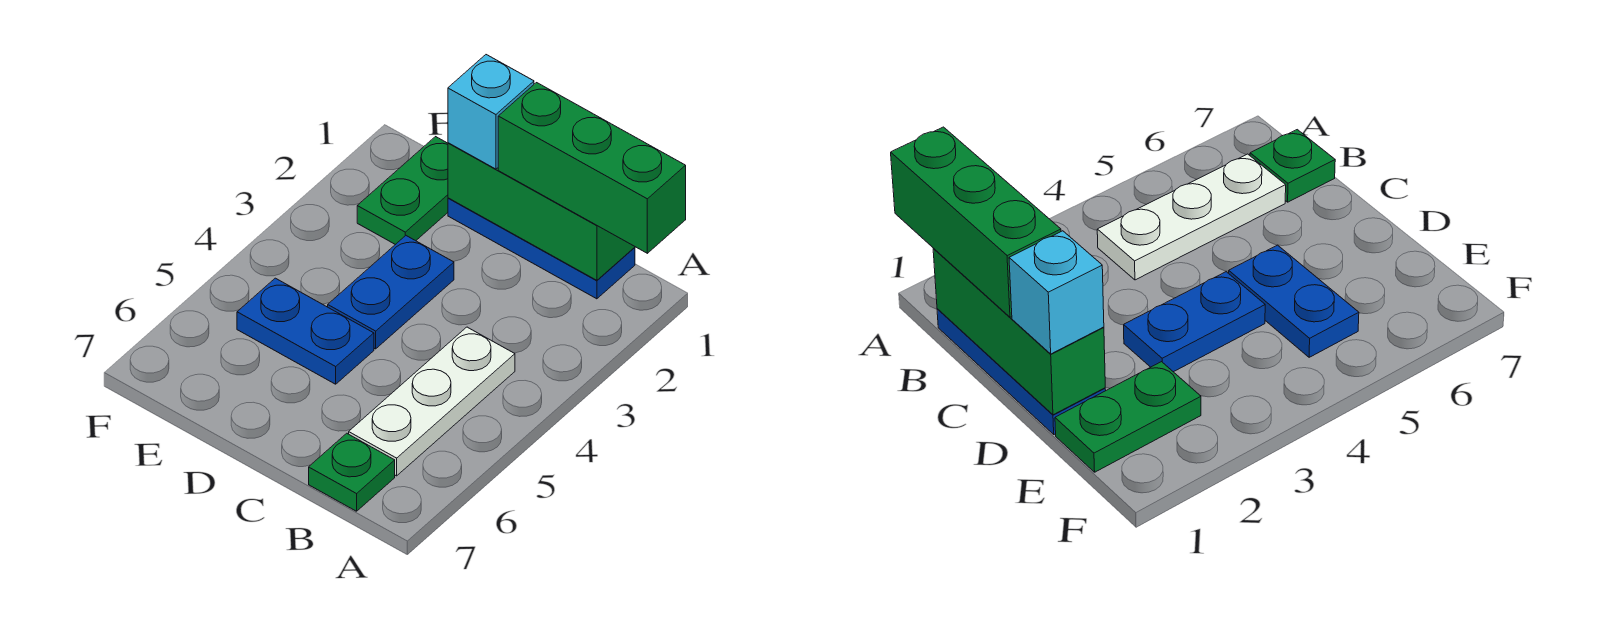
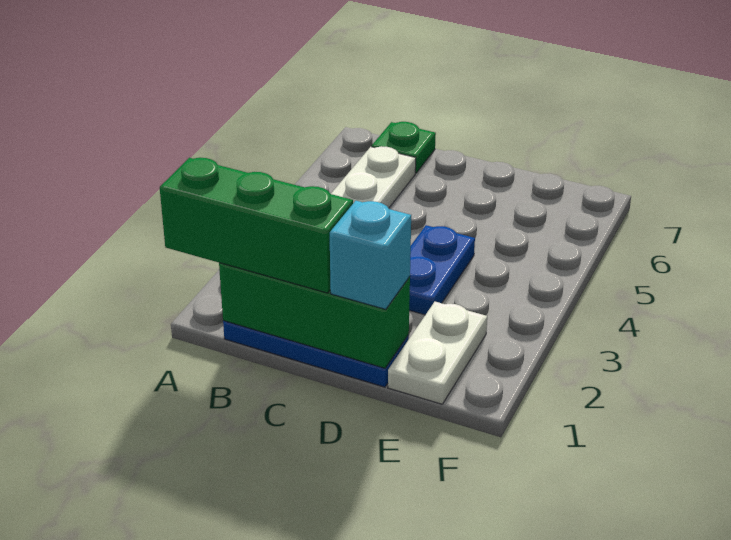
blue 1x2 plate [237,278,374,384] -> none
green 1x2 plate [357,137,448,245] -> white 1x2 plate [388,302,487,404]

